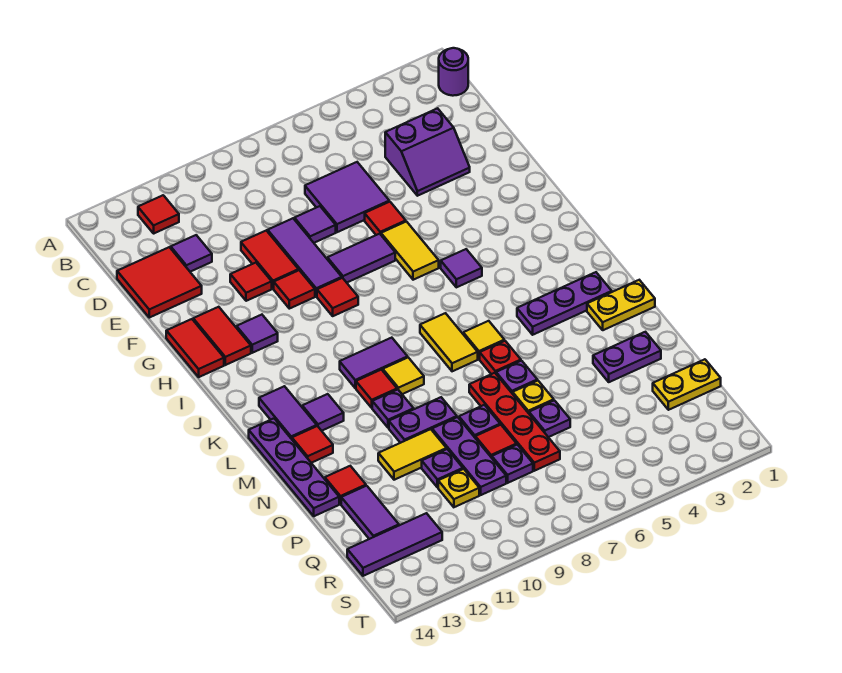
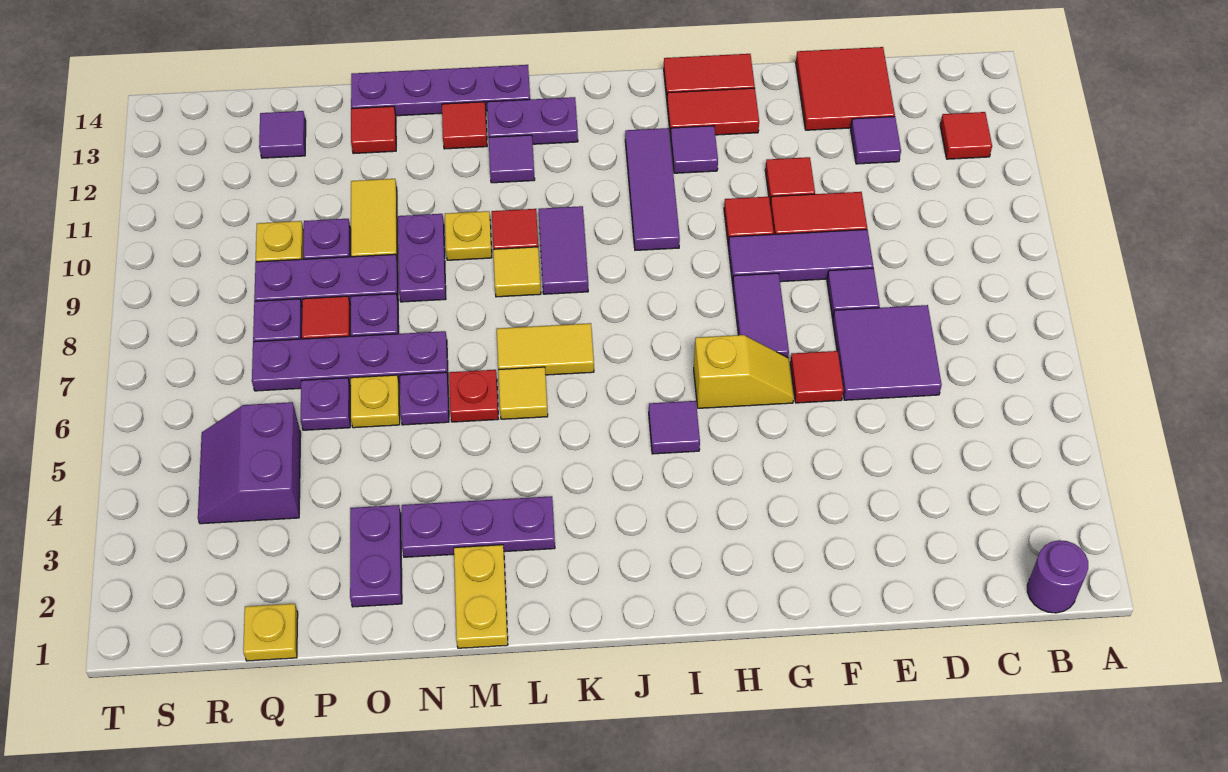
purple 2x2 slope [385,108,470,196] -> purple 2x2 slope moved to [198,402,301,524]
yellow 1x2 tile [381,222,439,280] -> yellow 1x2 slope [694,335,794,408]
red 1x1 tile [317,278,358,316] -> none
purple 1x2 tile [259,386,317,439] -> purple 1x2 plate [487,97,578,144]
purple 1x3 plate [517,272,612,335] -> purple 1x3 plate turned to [402,496,555,557]
purple 1x1 plate [372,389,414,428] -> yellow 1x1 plate [445,211,492,260]
red 1x4 plate [469,373,560,471] -> purple 1x4 plate [252,331,448,391]
purple 1x2 tile [341,486,399,539] -> purple 1x1 tile [259,111,306,158]
yellow 1x2 plate [653,359,721,410] -> yellow 1x1 plate [243,604,298,661]
purple 1x3 tile [347,513,442,576] -> purple 1x3 tile moved to [625,128,680,250]

